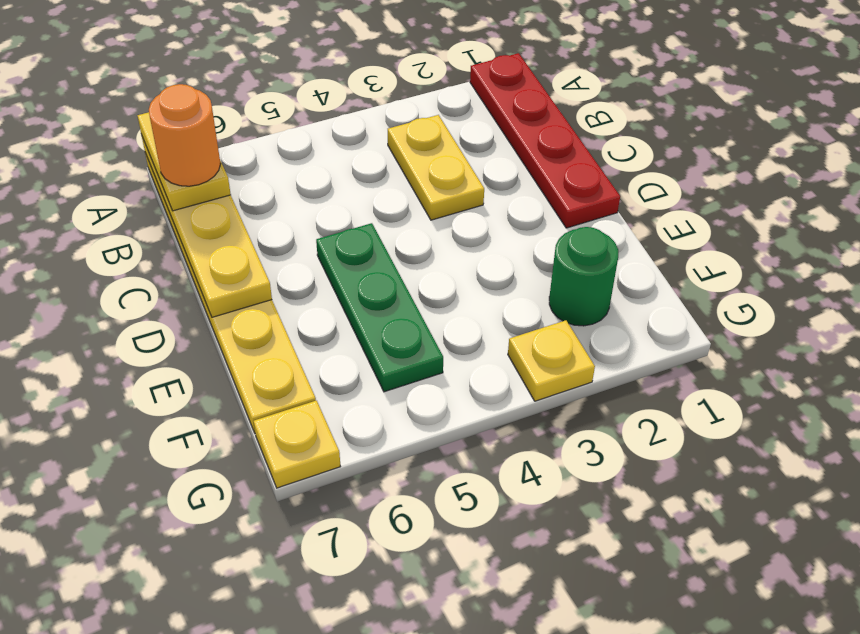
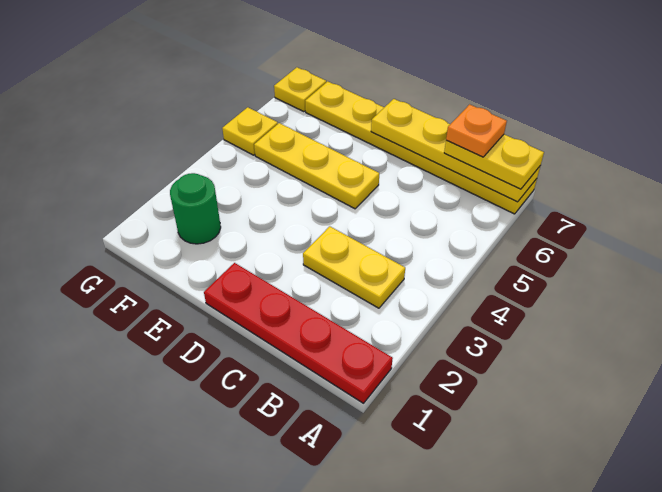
orange 1x1 round brick [149,84,221,186] -> orange 1x1 plate [446,104,507,157]
green 1x3 plate [316,223,443,392] -> yellow 1x3 plate [254,123,379,209]
yellow 1x1 plate [508,320,595,401] -> yellow 1x1 plate moved to [222,107,278,155]

